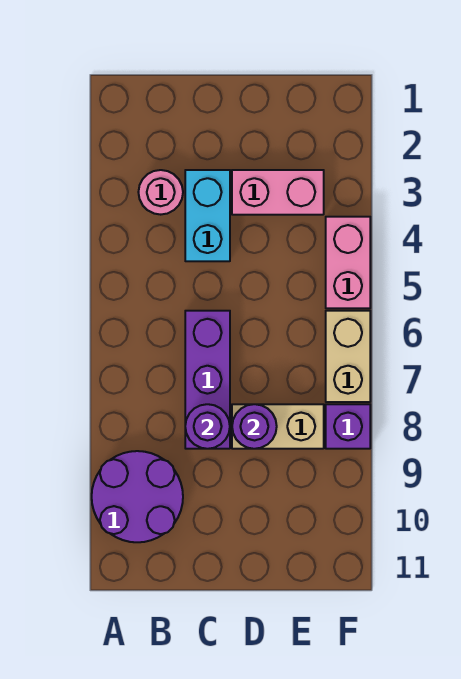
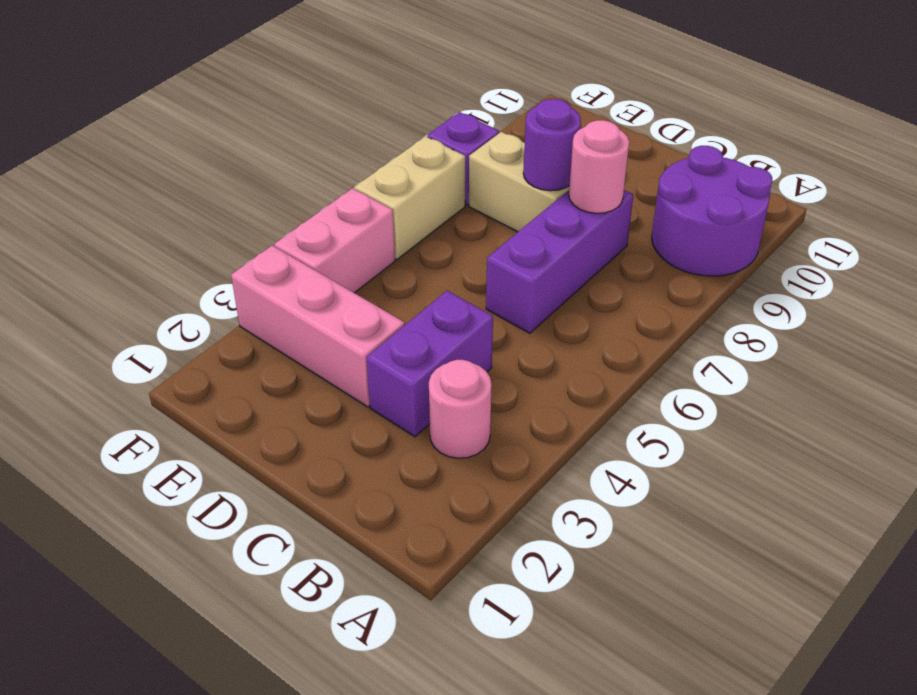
cyan 1x2 brick [185,170,230,261] -> purple 1x2 brick [366,291,493,437]
purple 1x1 round brick [185,404,230,449] -> pink 1x1 round brick [569,120,629,213]
pink 1x2 brick [232,170,324,215] -> pink 1x3 brick [231,245,405,407]

